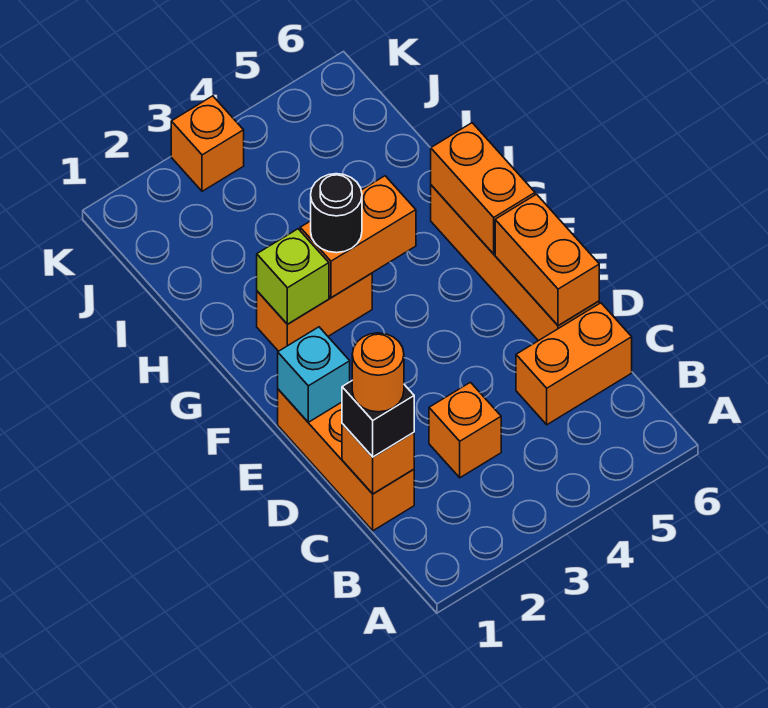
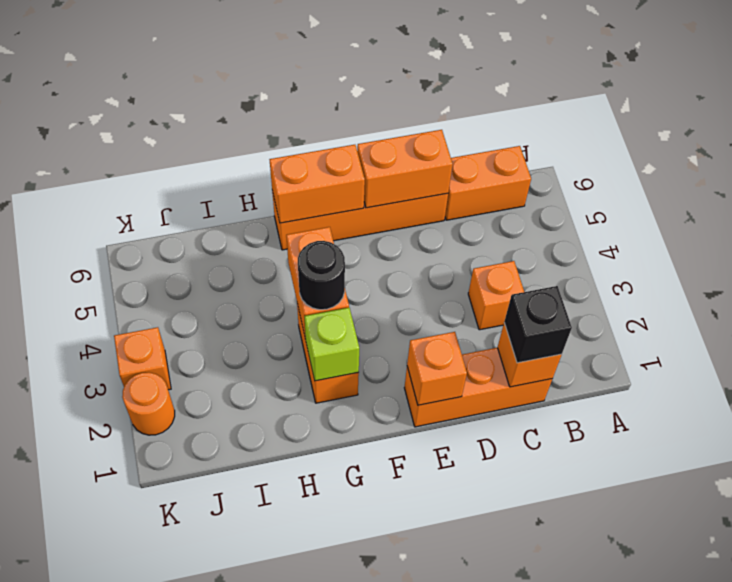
orange 1x1 round brick [352,333,404,412] -> orange 1x1 round brick moved to [122,372,175,435]
orange 1x2 brick [516,303,632,425] -> orange 1x2 brick turned to [445,146,531,220]
cyan 1x1 brick [278,327,350,422] -> orange 1x1 brick [407,332,467,405]

